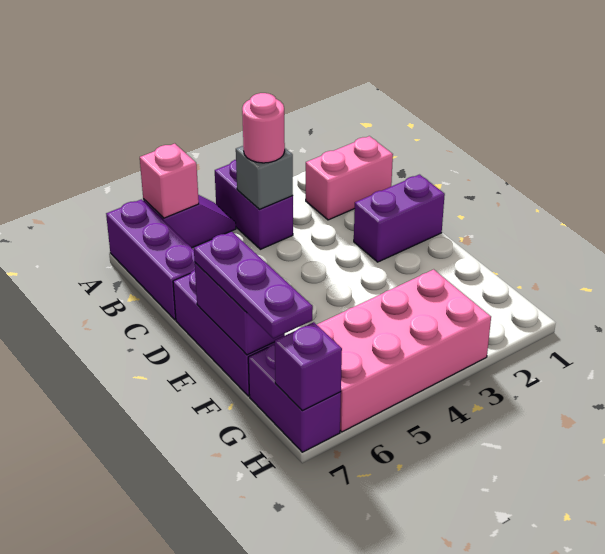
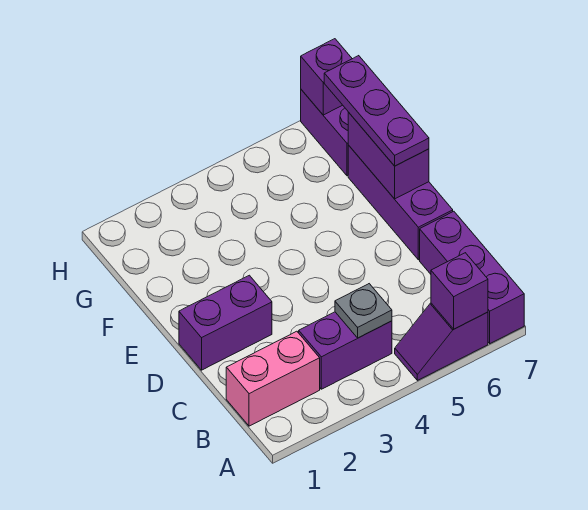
purple 1x2 brick [215,160,293,249] -> purple 1x2 brick turned to [299,312,392,389]
pink 1x1 brick [140,144,199,218] -> purple 1x1 brick [431,253,488,329]
grey 1x1 brick [236,146,293,210] -> grey 1x1 plate [335,284,392,338]
pink 1x1 round brick [242,93,285,163] -> none
pink 2x4 brick [317,269,491,432] -> none

